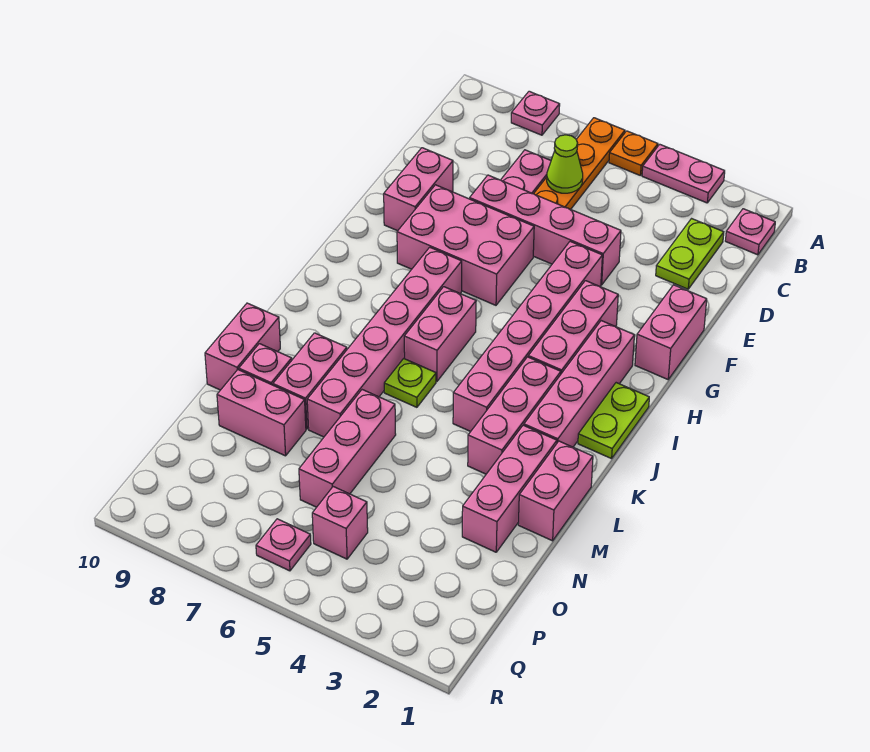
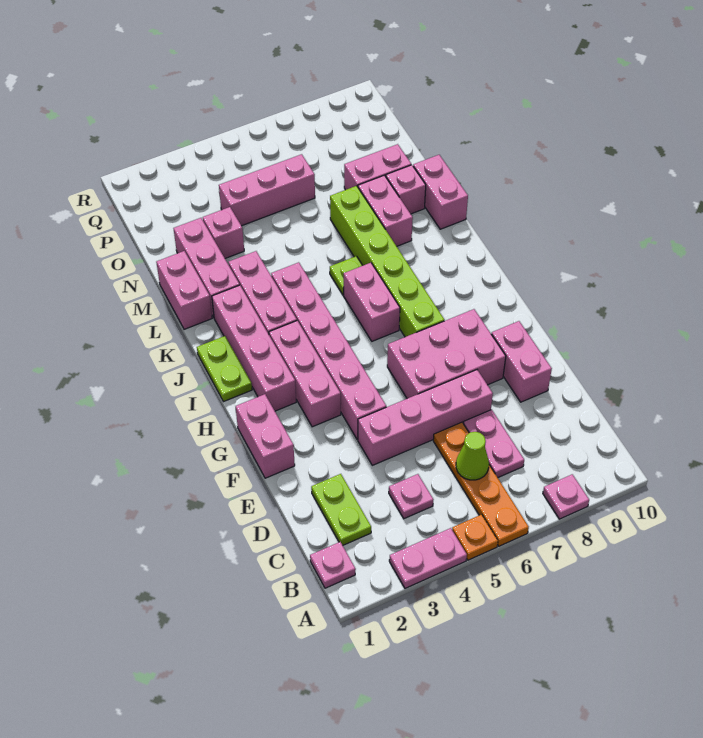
pink 1x6 brick [307,247,462,437] -> lime 1x6 brick [330,186,444,337]
pink 1x3 brick [299,390,396,507] -> pink 1x3 brick turned to [219,154,315,226]
pink 1x1 brick [312,487,368,559] -> pink 1x1 brick moved to [203,207,244,258]
pink 1x1 plate [256,519,311,571] -> pink 1x1 plate moved to [389,474,434,519]

